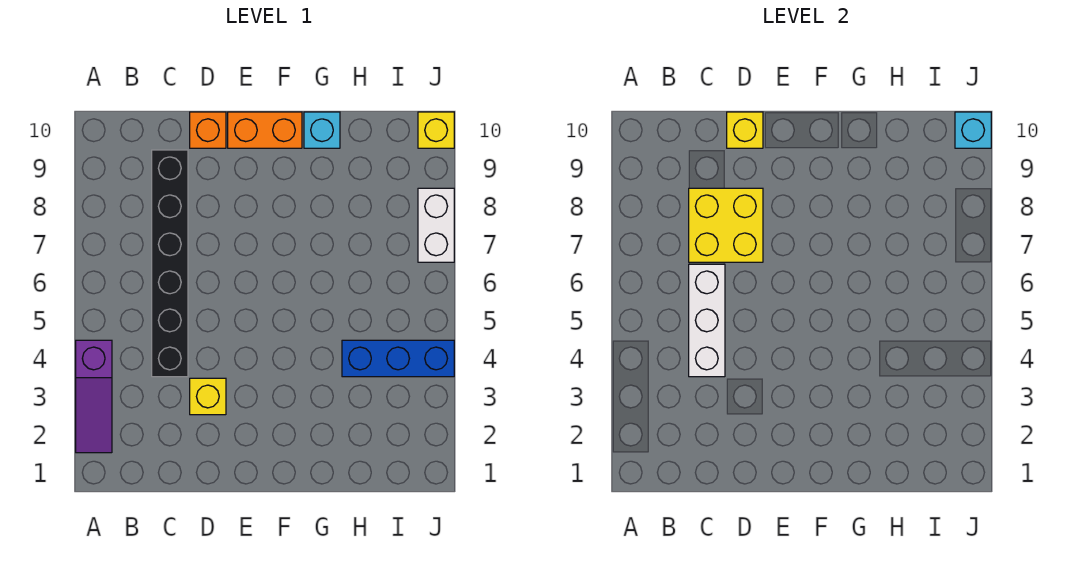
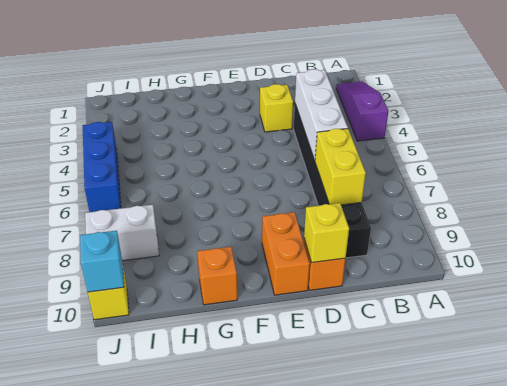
yellow 2x2 brick [689,188,763,262] -> yellow 1x2 brick [315,129,366,205]
orange 1x2 brick [228,112,302,148] -> orange 1x2 brick turned to [262,212,310,295]
cyan 1x1 brick [304,112,340,148] -> orange 1x1 brick [197,247,237,305]
blue 1x3 brick [342,340,454,377] -> blue 1x3 brick turned to [83,122,121,212]
white 1x2 brick [418,188,454,262] -> white 1x2 brick turned to [85,205,159,261]

